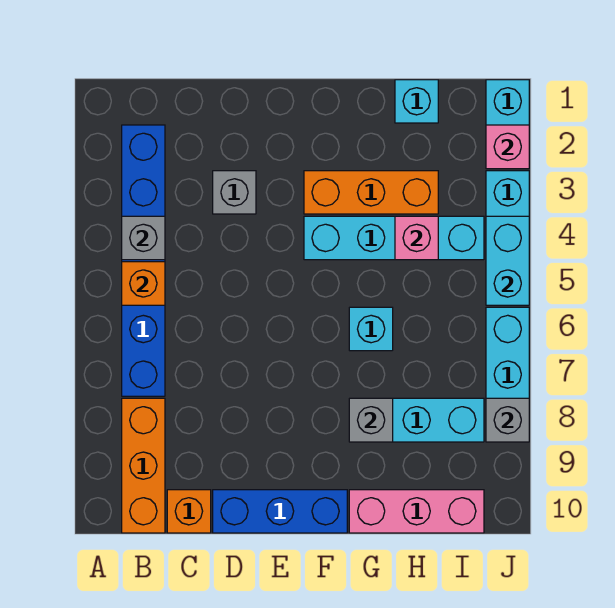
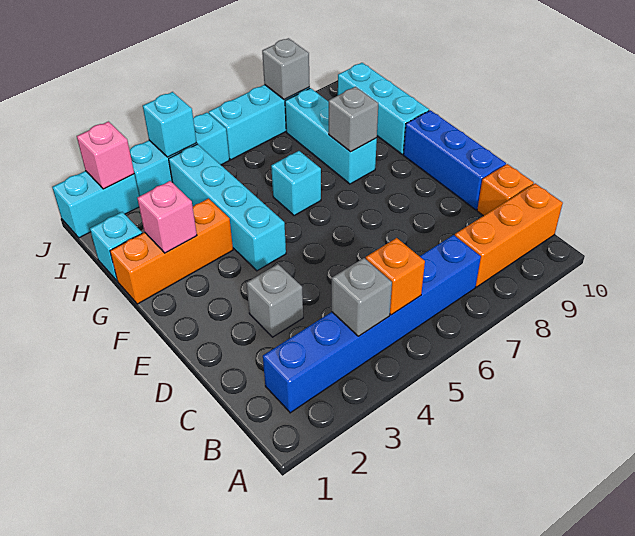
orange 1x3 brick [304,171,438,214] -> orange 1x3 brick turned to [110,199,233,304]
pink 1x3 brick [349,490,484,533] -> cyan 1x3 brick [338,63,429,154]
pink 1x1 brick [395,216,438,260] -> pink 1x1 brick moved to [137,181,197,253]
cyan 1x2 brick [486,216,529,305] -> cyan 1x1 brick [143,92,196,157]

